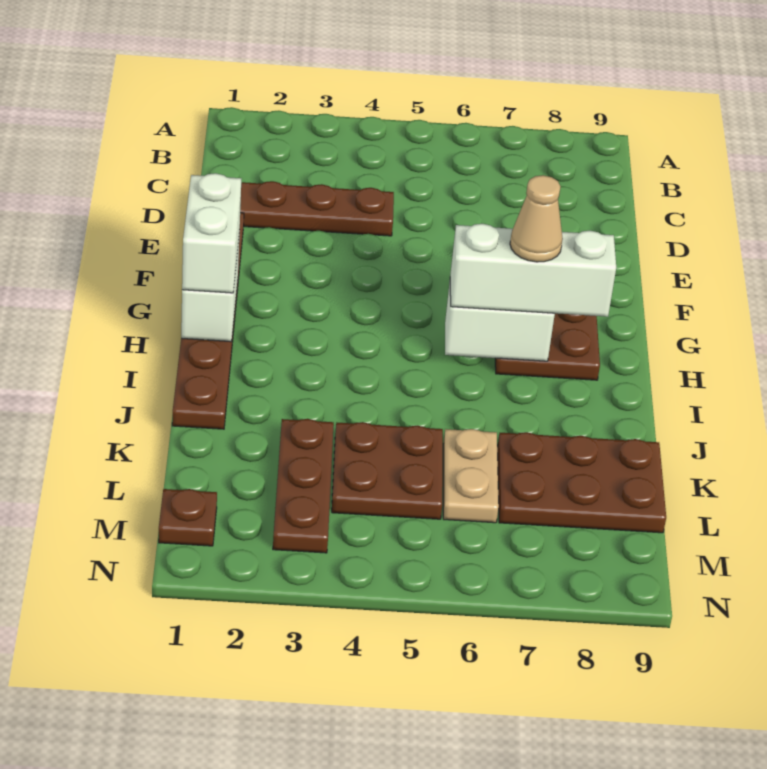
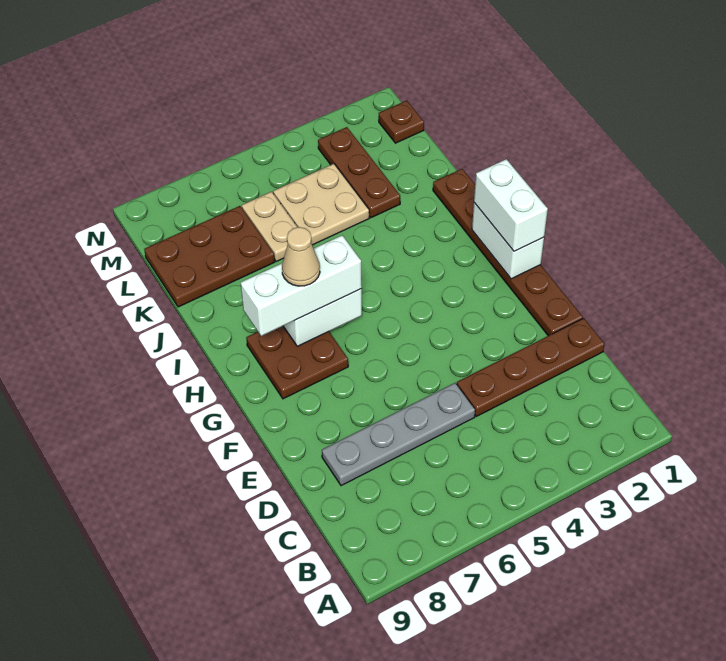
none -> grey 1x4 plate [322,383,475,486]
brown 2x2 plate [332,422,443,519] -> tan 2x2 plate [273,164,369,245]

